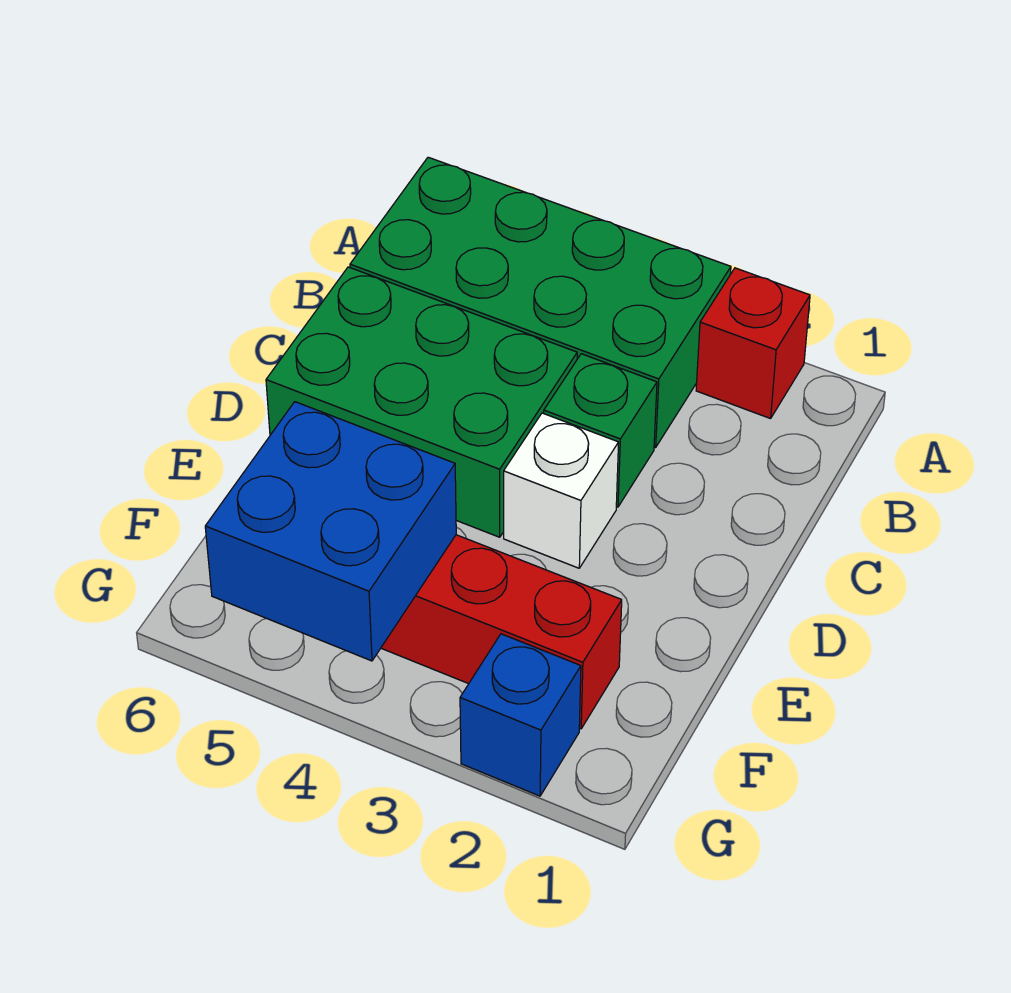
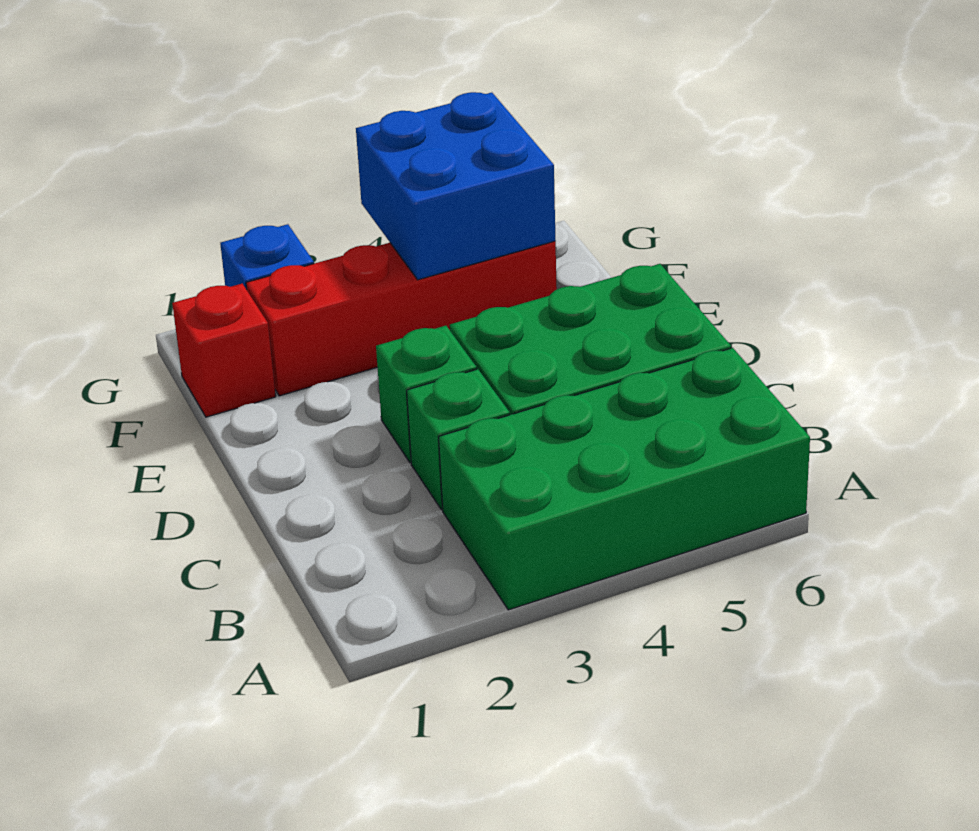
red 1x1 brick [696,268,810,419] -> red 1x1 brick moved to [172,284,276,417]
white 1x1 brick [504,413,619,568] -> green 1x1 brick [376,326,477,463]

